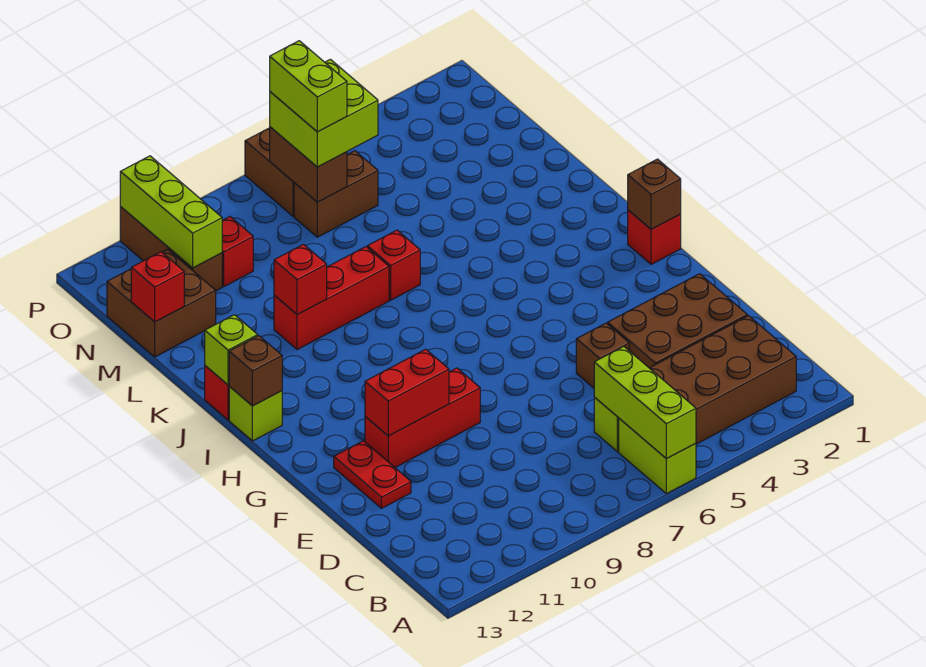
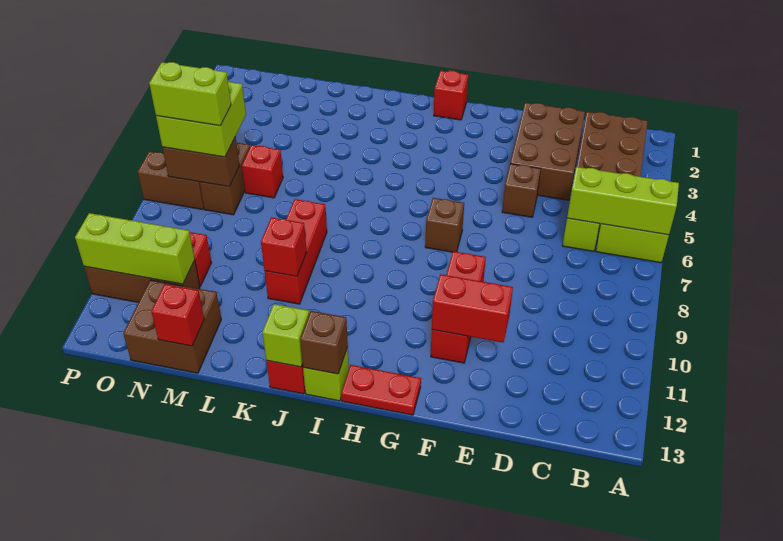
red 1x2 plate [334,441,411,508] -> red 1x2 plate moved to [341,365,421,415]
red 1x2 brick [365,349,449,436] -> red 1x2 brick turned to [432,274,513,343]
brown 1x1 brick [628,159,681,229] -> brown 1x1 brick moved to [425,198,464,252]
red 1x1 brick [367,230,420,300] -> red 1x1 brick moved to [242,145,283,198]

